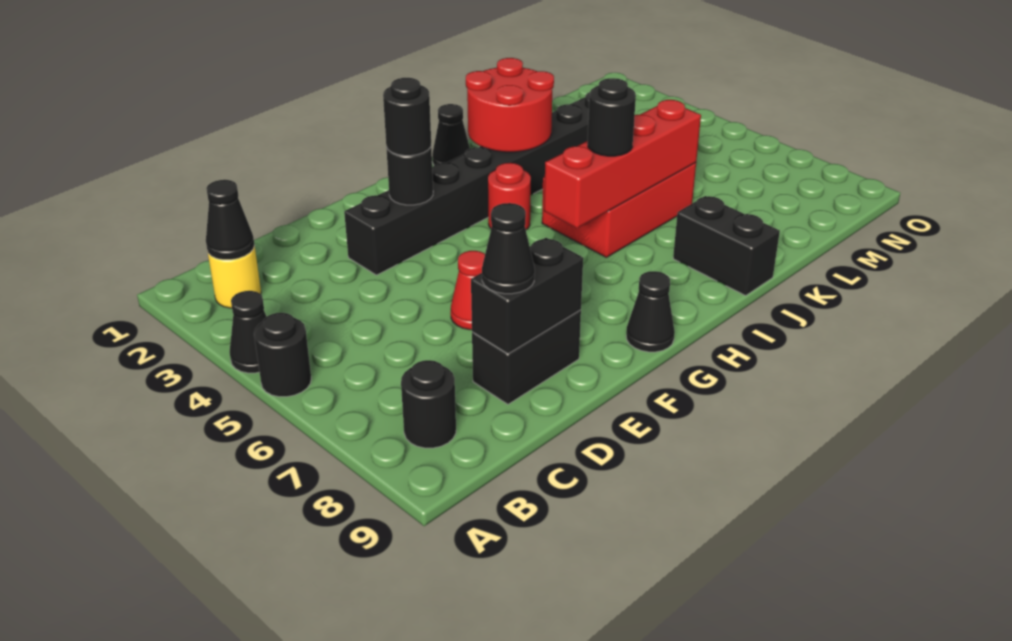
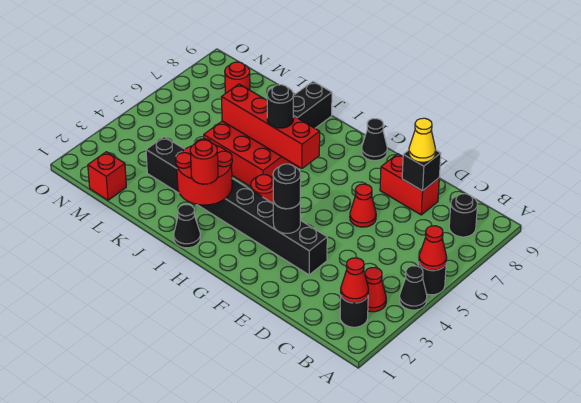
none -> red 1x1 cone [419,226,447,270]
yellow 1x1 round brick [208,245,261,308] -> black 1x1 round brick [340,296,368,327]
black 1x1 cone [206,180,254,260] -> red 1x1 cone [341,258,368,303]
none -> red 1x1 cone [365,267,386,312]
black 1x2 brick [472,310,581,404] -> red 1x2 brick [380,154,439,215]
black 1x2 brick [471,238,583,354] -> black 1x1 brick [402,150,441,191]
black 1x1 cone [482,203,535,294] -> yellow 1x1 cone [409,118,436,162]
none -> red 1x1 round brick [190,140,218,184]
none -> red 1x1 brick [88,152,126,200]
none -> red 1x1 round brick [225,62,250,94]

